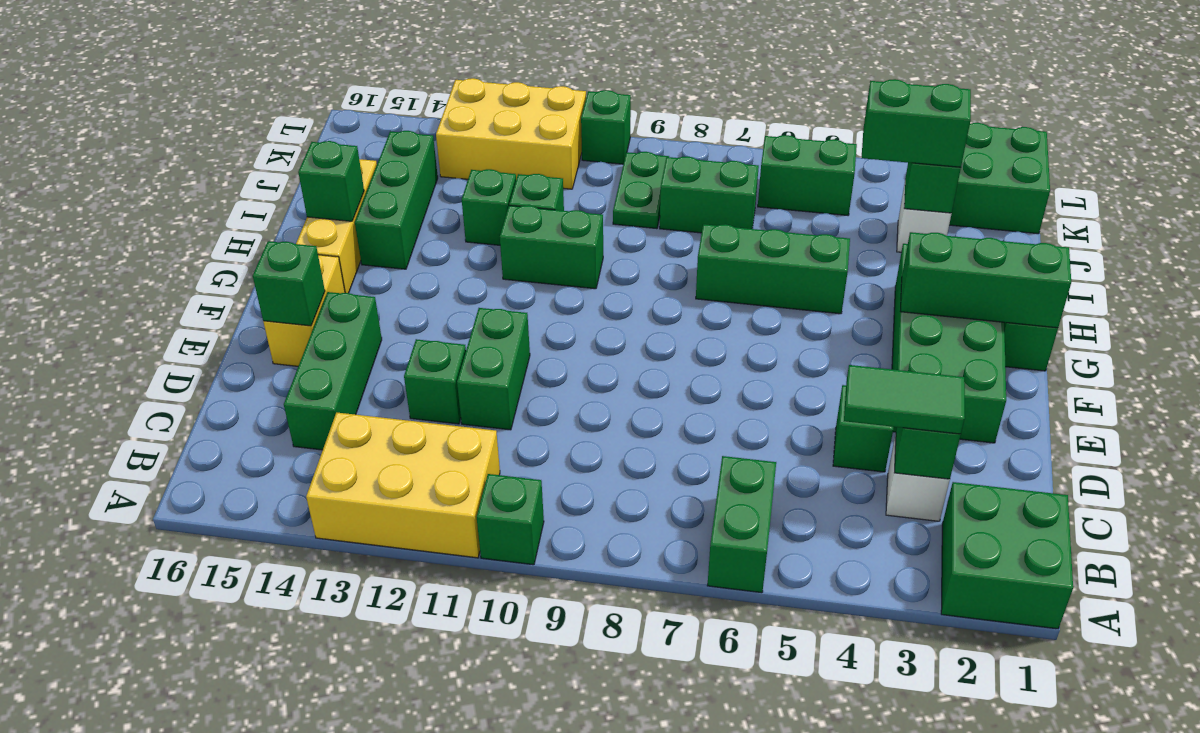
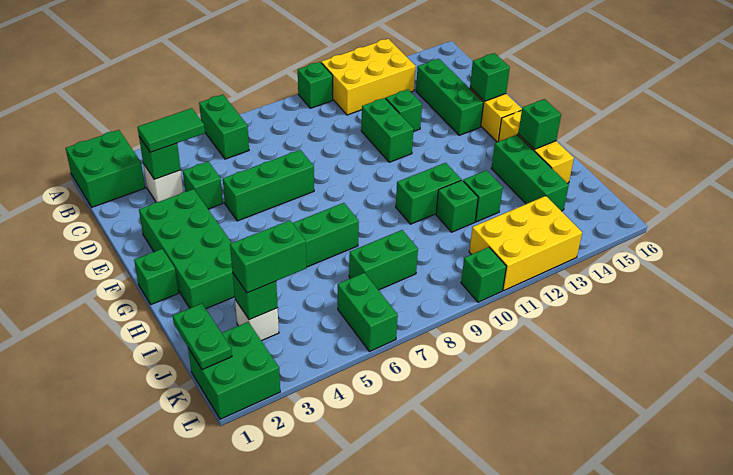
green 1x3 brick [901,232,1071,328] -> green 1x3 brick moved to [223,150,314,221]
green 1x2 plate [613,152,669,229] -> green 1x2 plate moved to [173,304,232,370]
green 1x2 brick [758,135,857,215] -> green 1x2 brick turned to [338,273,398,352]

